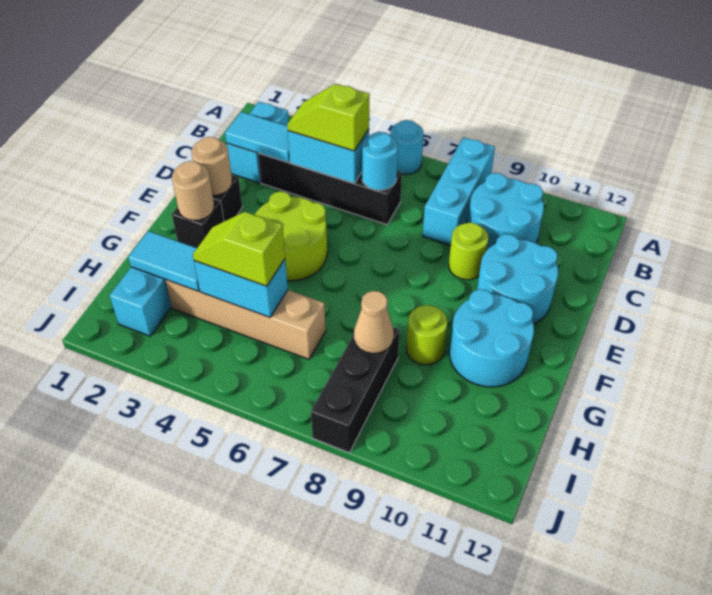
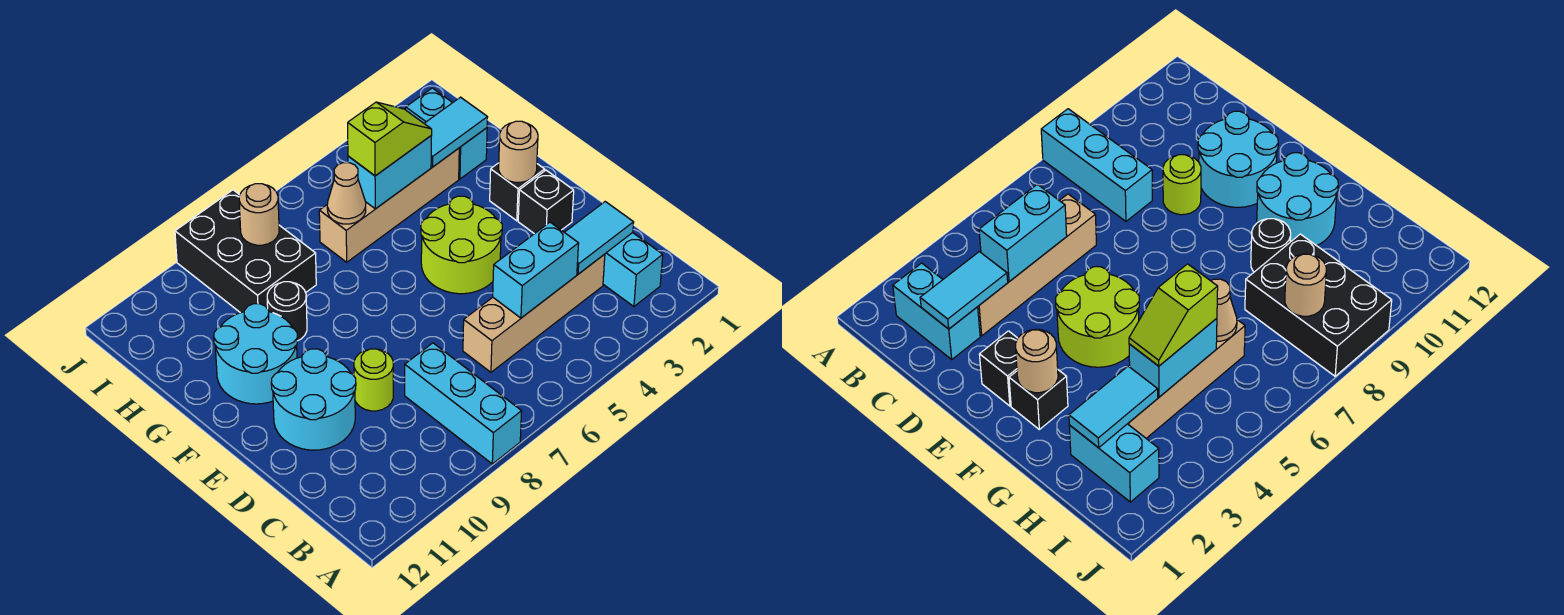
cyan 1x1 round brick [390,120,424,175] -> none
cyan 2x2 round brick [468,173,544,250] -> none
black 1x4 brick [258,153,402,224] -> tan 1x4 brick [463,254,605,372]
lime 1x2 slope [287,84,370,151] -> none
cyan 1x1 round brick [362,132,398,190] -> none
tan 1x1 round brick [192,137,232,195] -> tan 1x1 round brick moved to [239,184,279,245]
lime 1x1 round brick [406,305,448,365] -> black 1x1 round brick [267,282,307,341]
black 1x3 brick [311,327,400,453] -> black 2x3 brick [175,190,316,313]
tan 1x1 cone [354,291,394,353] -> tan 1x1 cone moved to [327,163,366,224]

